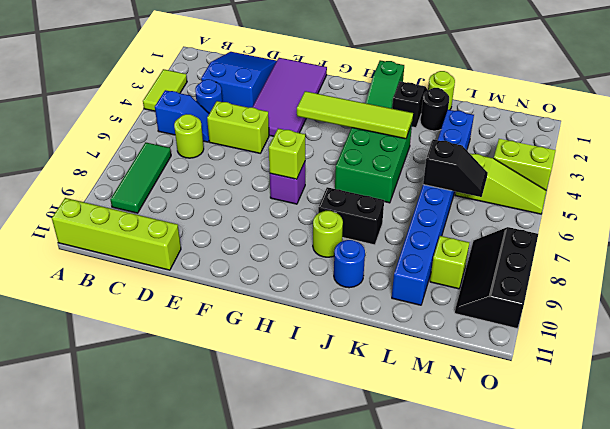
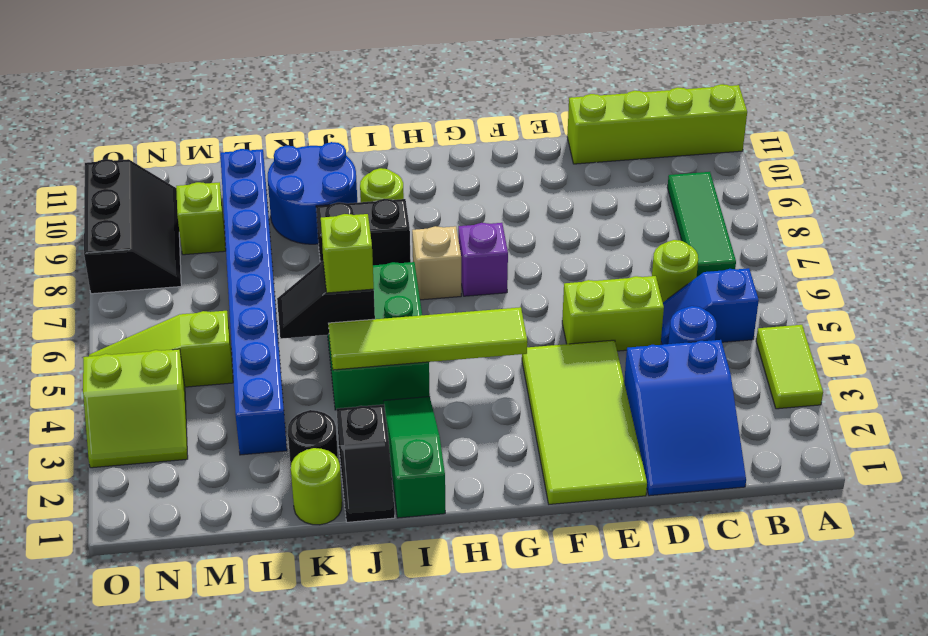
purple 2x4 tile [253,58,327,136] -> lime 2x4 tile [522,340,647,504]
lime 1x1 brick [269,128,305,179] -> lime 1x1 brick moved to [321,214,374,293]
none -> tan 1x1 brick [412,226,461,300]
blue 1x1 round brick [334,240,365,288] -> blue 2x2 round brick [268,142,357,244]
black 1x2 slope [423,139,488,197] -> black 1x2 slope moved to [277,261,375,339]

